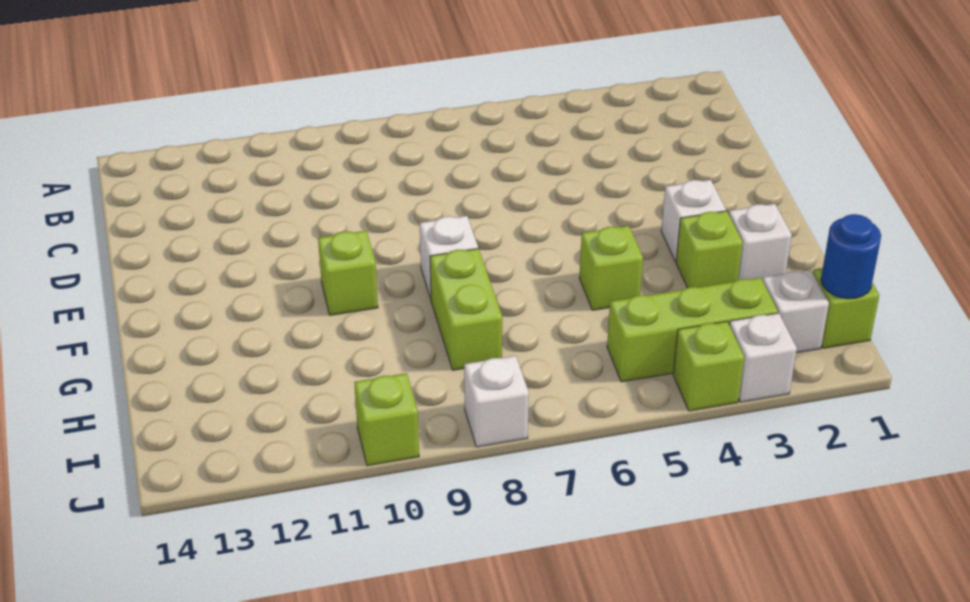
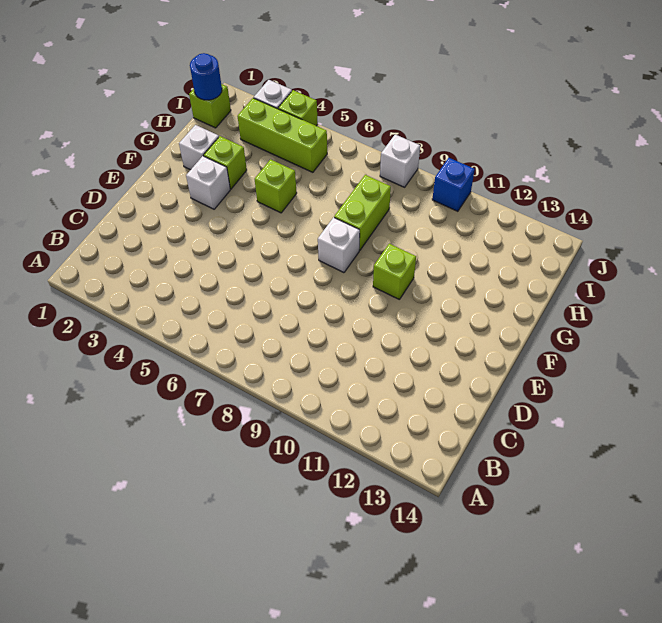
white 1x1 brick [763,270,829,353] -> none
lime 1x1 brick [354,373,419,466] -> blue 1x1 brick [432,158,475,211]

